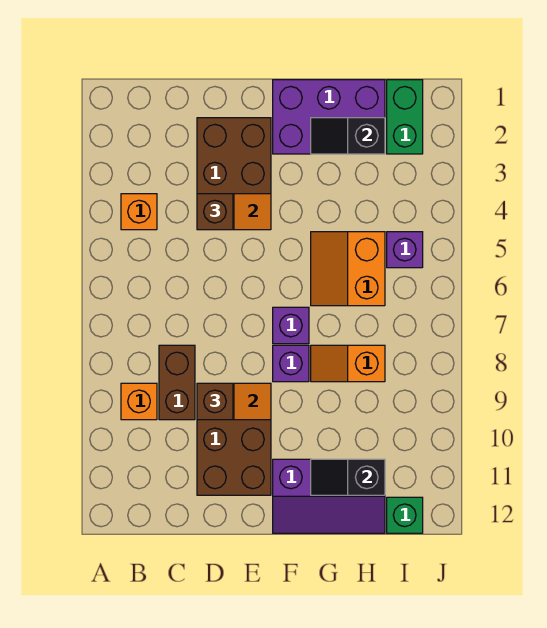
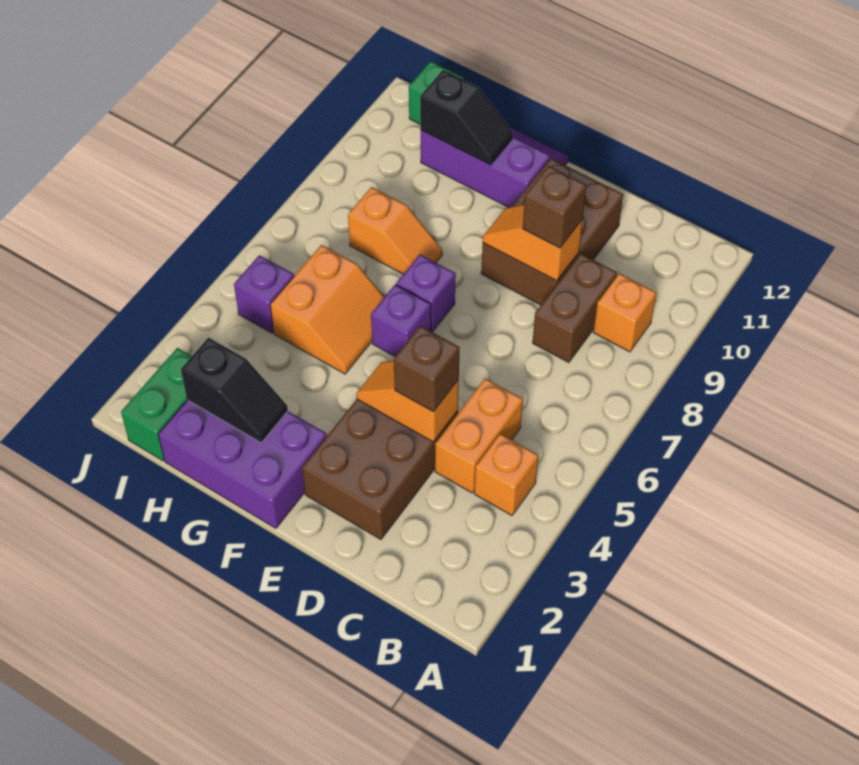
none -> orange 1x2 brick [435,378,523,493]
purple 1x1 brick [273,345,309,382] -> purple 1x1 brick moved to [371,285,431,356]

